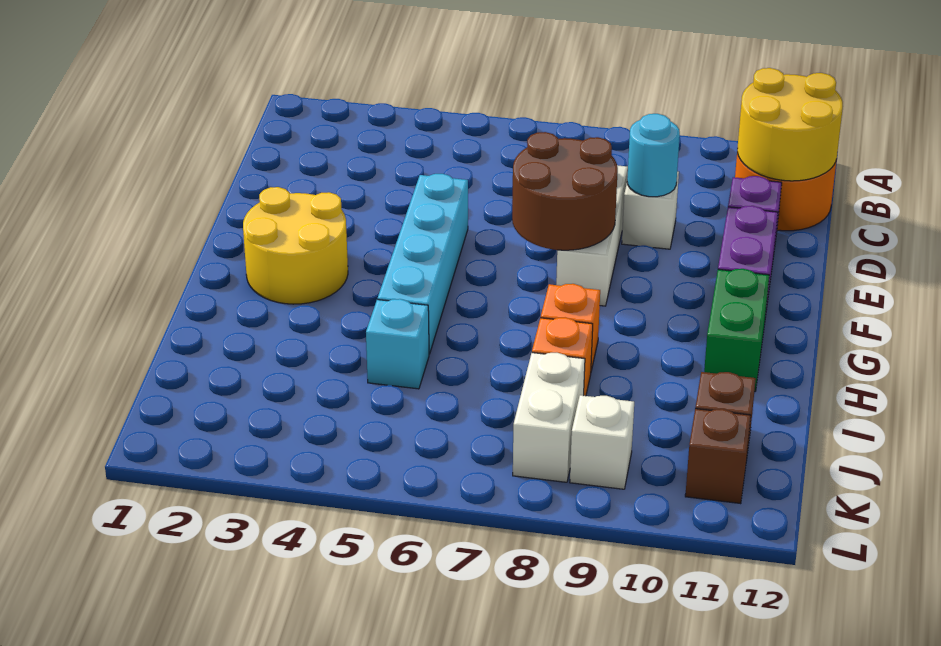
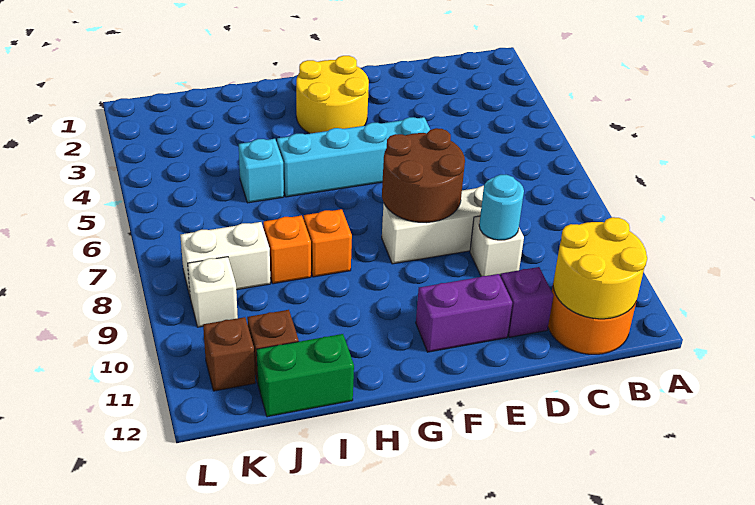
green 1x2 brick [704,269,769,392] -> green 1x2 brick moved to [257,334,354,417]

